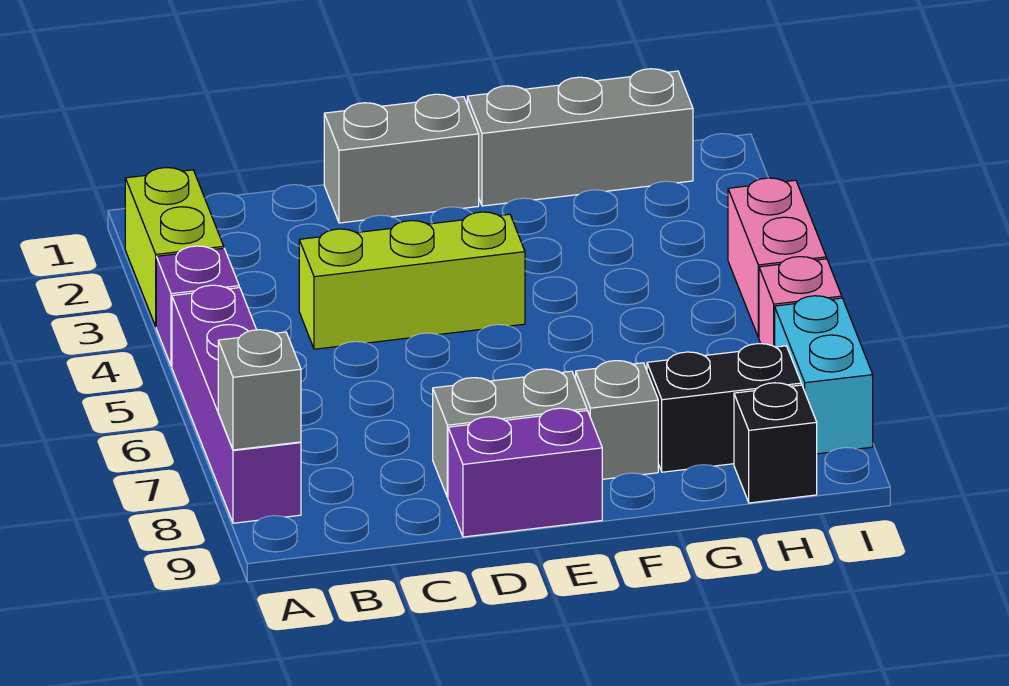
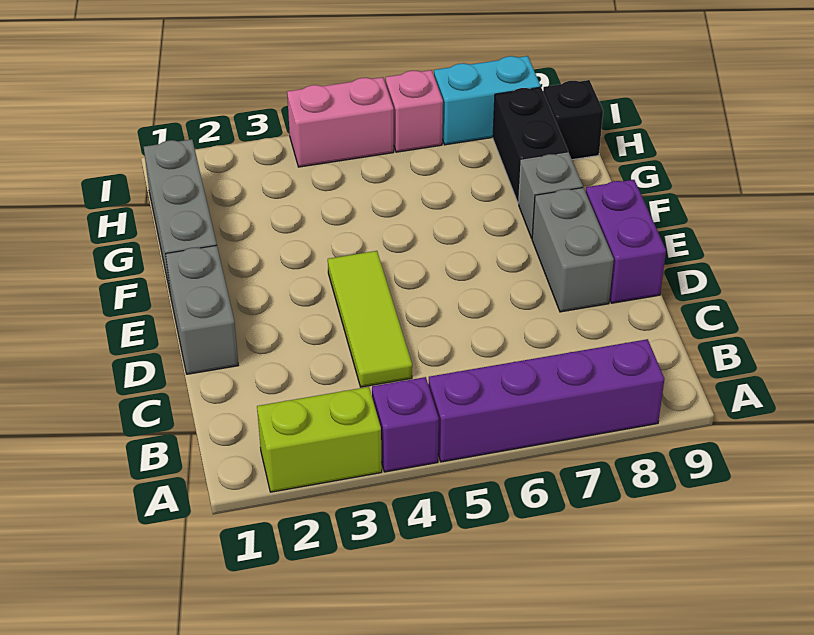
grey 1x1 brick [218,330,301,450] -> none
lime 1x3 brick [299,212,525,349] -> lime 1x3 tile [328,251,412,387]

